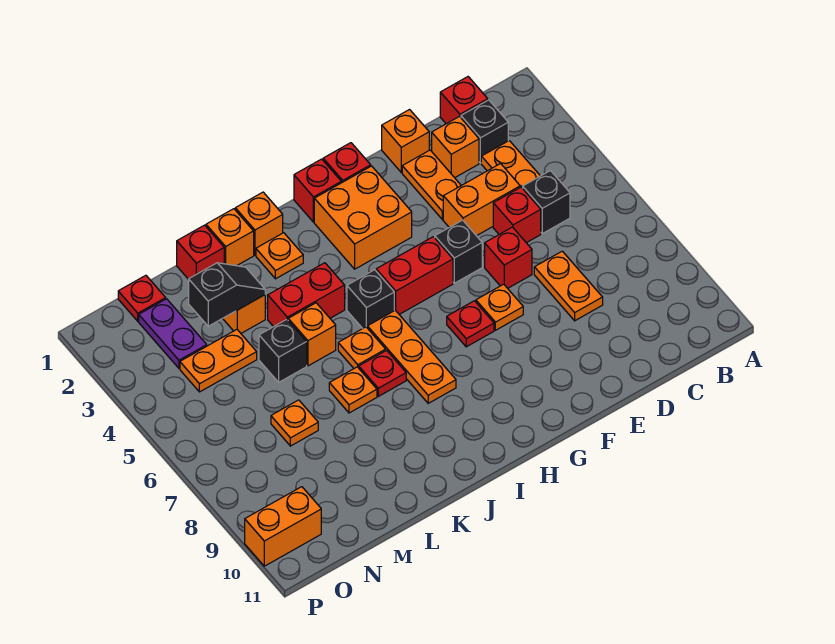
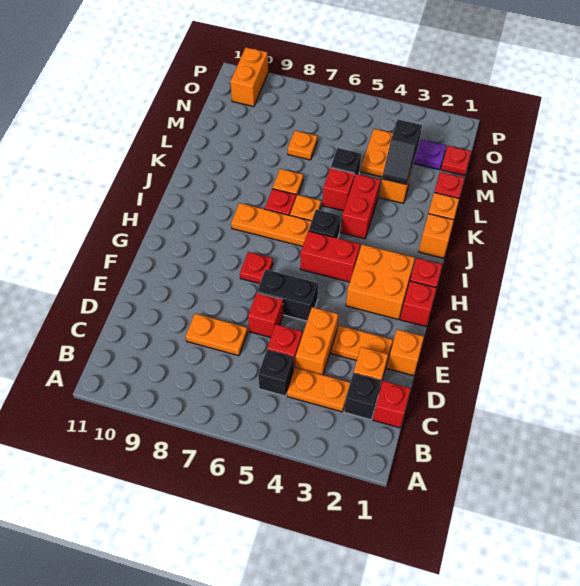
black 1x1 brick [435,220,482,283] -> black 1x2 brick [257,269,318,321]
orange 1x1 plate [476,284,523,330] -> none
red 1x2 brick [376,237,453,314] -> red 1x2 brick turned to [300,231,360,282]
orange 1x1 plate [256,233,303,279] -> none
orange 1x1 brick [288,303,336,366] -> red 1x1 brick [323,168,355,211]

